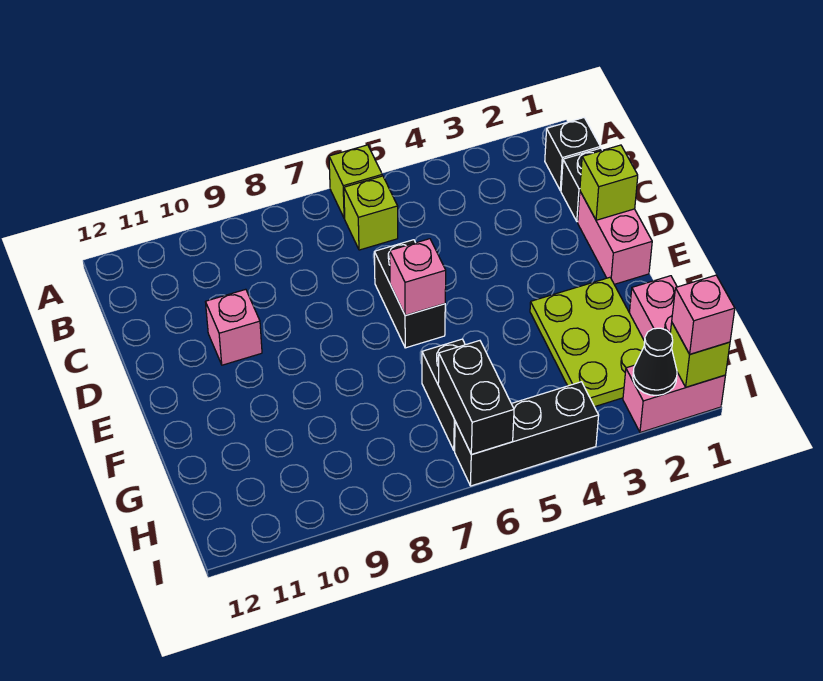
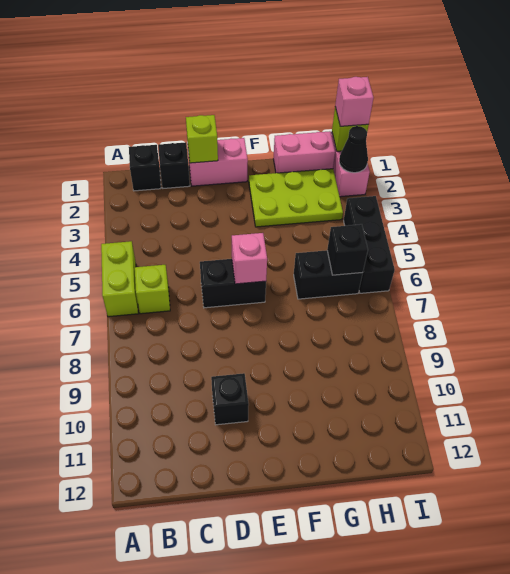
lime 1x1 brick [329,145,382,219] -> lime 1x2 brick [101,241,138,317]
pink 1x1 brick [206,289,262,365] -> black 1x1 brick [211,373,249,425]
black 1x2 brick [438,341,514,455] -> black 1x1 brick [327,224,368,275]

